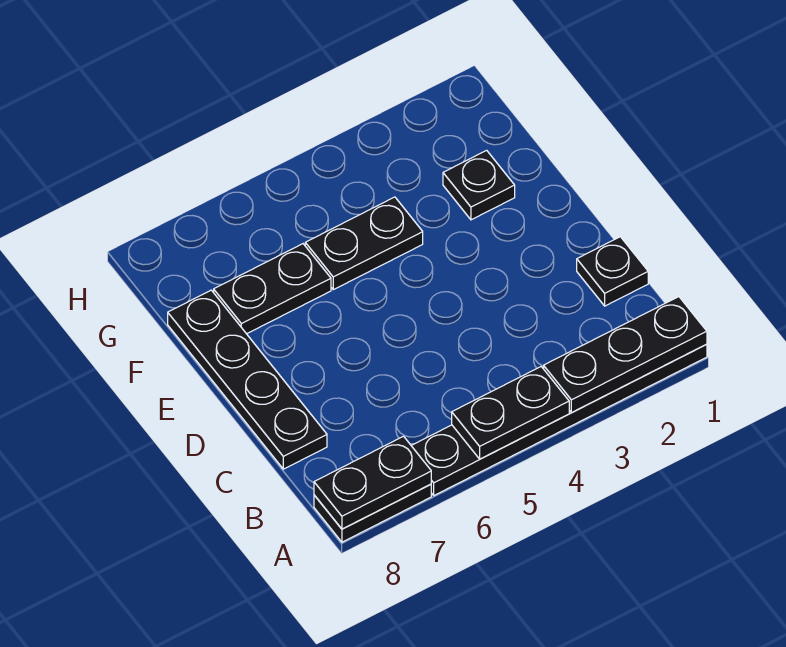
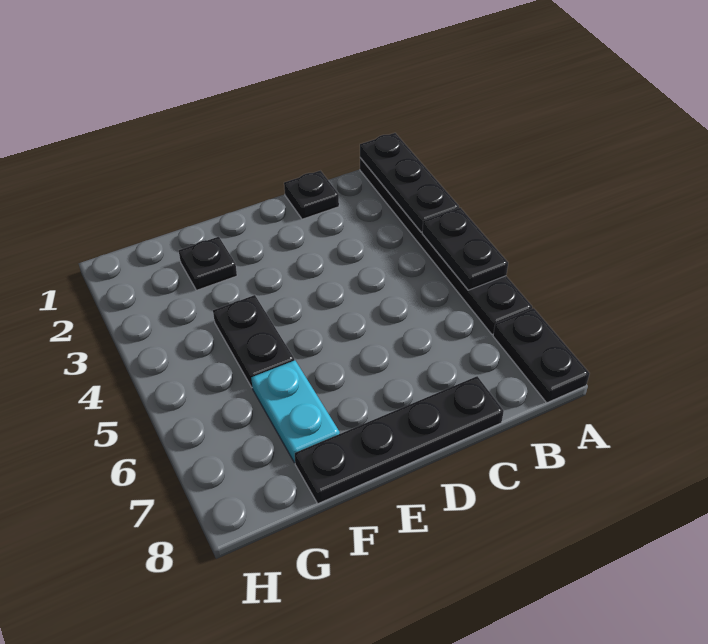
black 1x2 plate [314,436,431,529] -> none
black 1x2 plate [214,244,331,334] -> cyan 1x2 plate [251,360,340,463]

